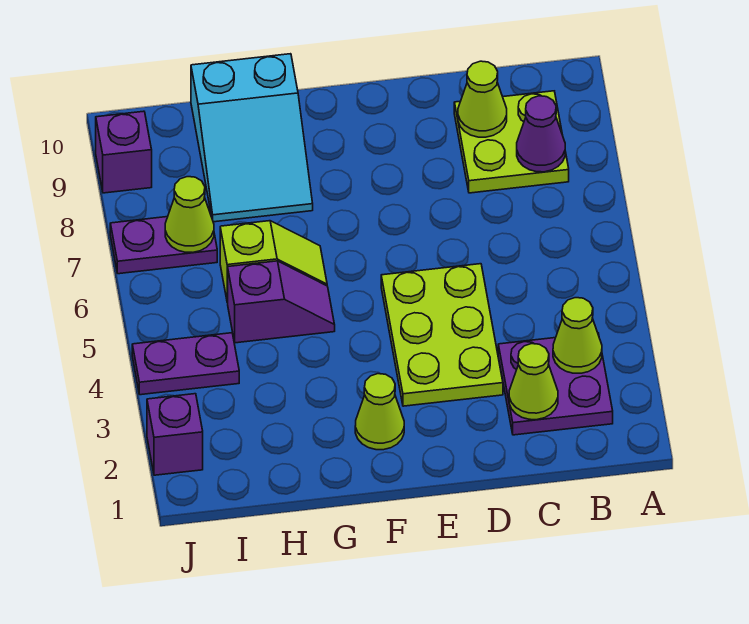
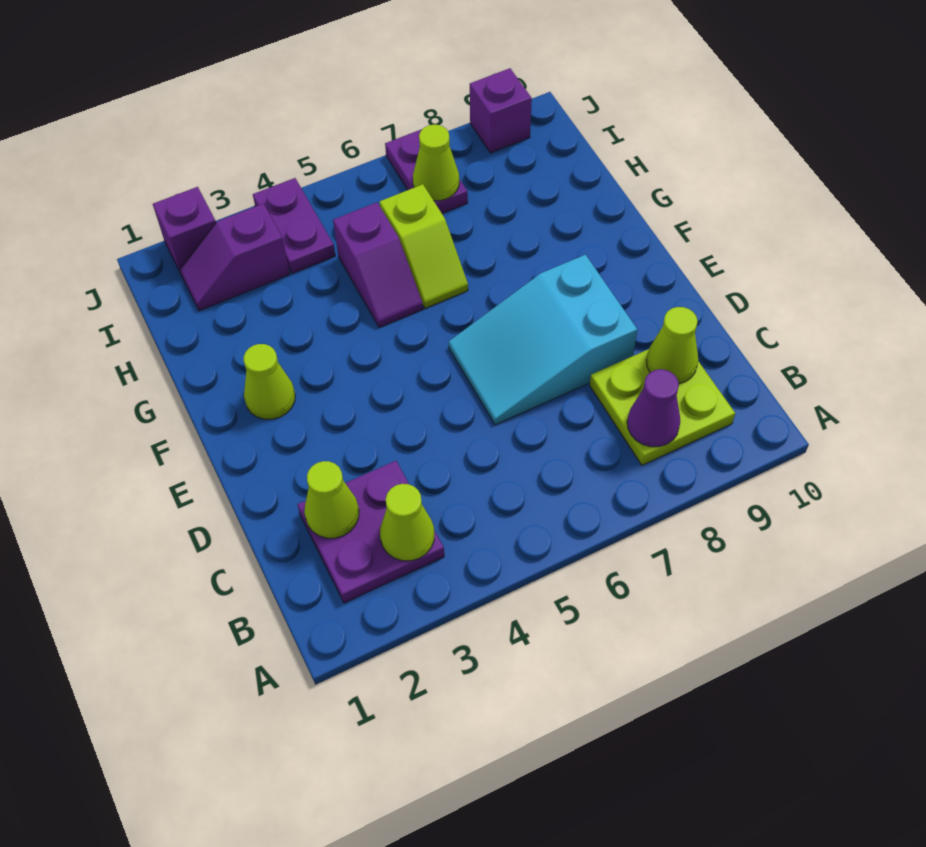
lime 2x3 plate [381,264,503,406] -> none
cyan 2x3 slope [191,54,313,222] -> cyan 2x3 slope moved to [449,255,637,425]
none -> purple 1x2 slope [180,204,290,311]

